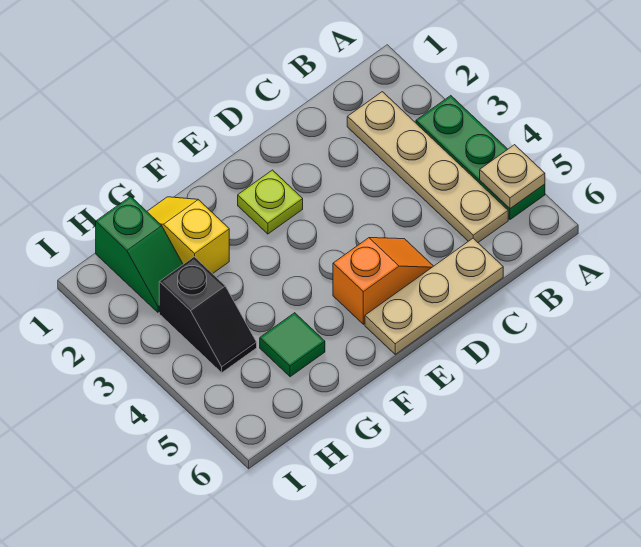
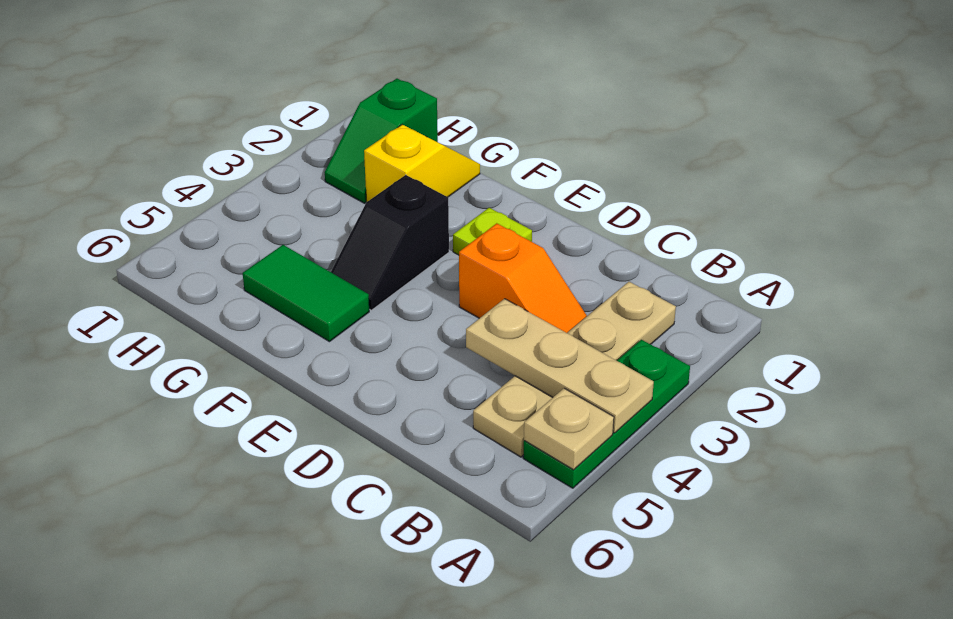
tan 1x3 plate [365,238,503,354] -> tan 1x3 plate moved to [466,299,654,433]
orange 1x2 slope [333,238,433,324] -> orange 1x2 slope moved to [459,223,587,333]
green 1x1 tile [260,313,325,377] -> green 1x2 tile [243,245,369,342]
black 1x2 slope [159,257,257,373] -> black 1x2 slope moved to [331,175,449,310]

